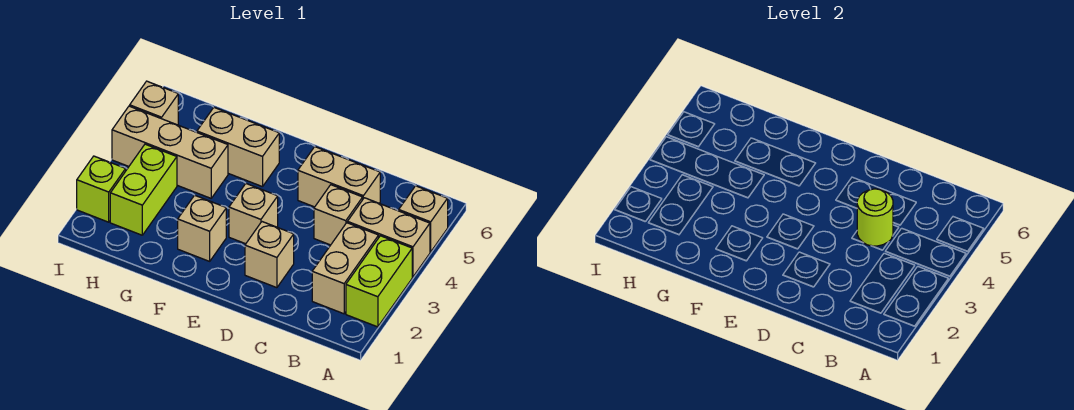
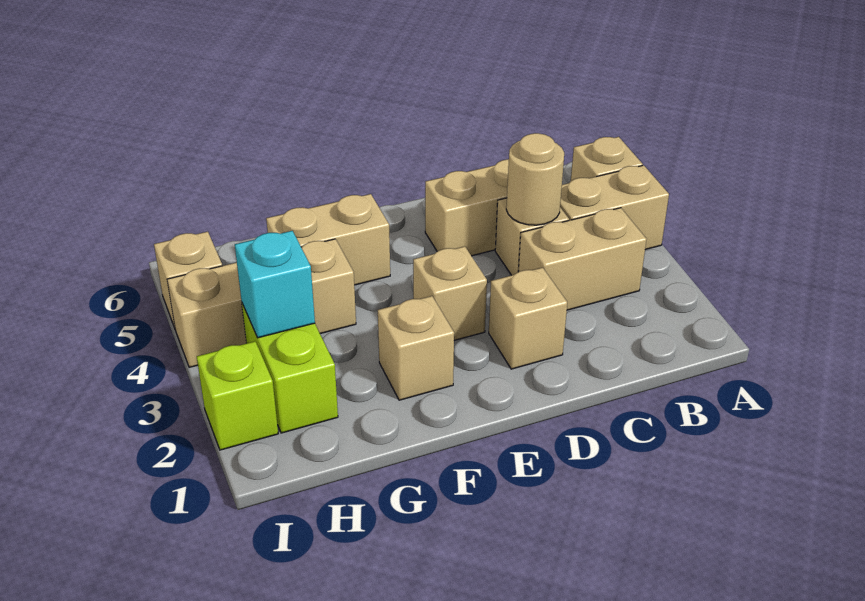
lime 1x2 brick [346,236,412,327] -> none
tan 1x2 brick [312,223,379,314] -> tan 1x2 brick turned to [518,208,647,310]
lime 1x1 round brick [857,189,893,246] -> tan 1x1 round brick [506,133,564,225]
none -> cyan 1x1 brick [235,231,315,338]

